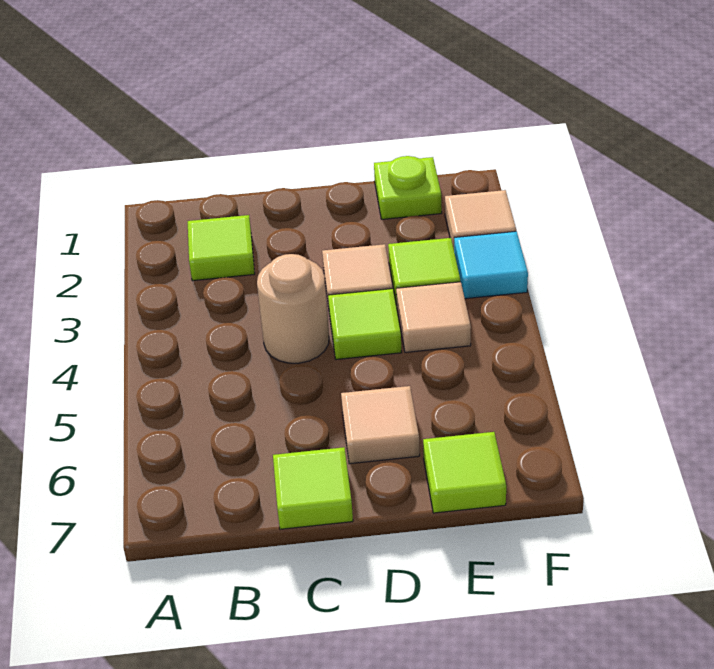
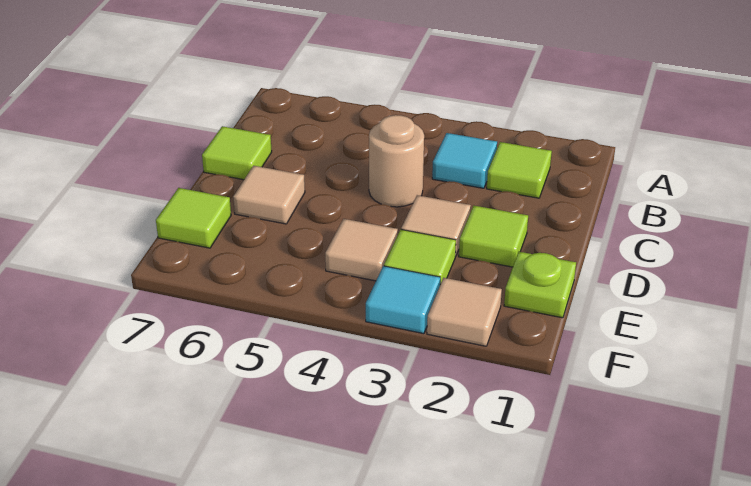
none -> cyan 1x1 tile [432,133,497,188]
lime 1x1 tile [328,289,402,359] -> lime 1x1 tile moved to [459,206,528,267]

